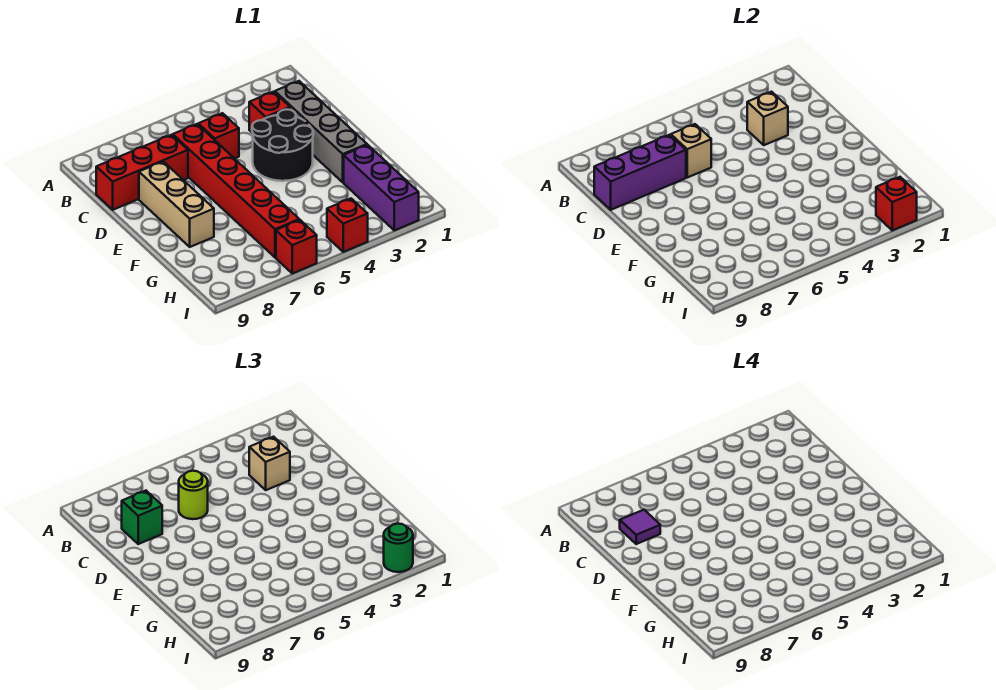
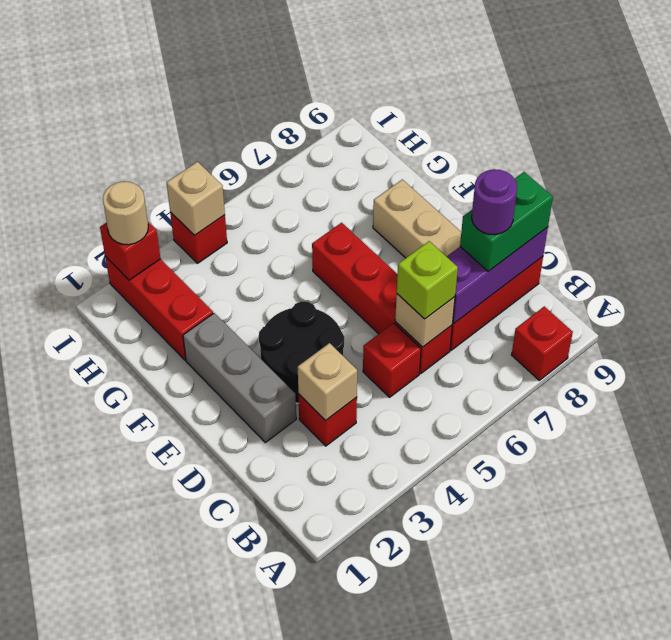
grey 1x4 brick [275,81,367,182] -> grey 1x3 brick [183,313,296,442]
tan 1x1 brick [249,437,290,490] -> tan 1x1 brick moved to [167,162,225,235]
red 1x6 brick [173,124,299,258] -> red 1x4 brick [312,223,452,373]
lime 1x1 round brick [179,471,208,519] -> lime 1x1 brick [397,241,458,319]
green 1x1 brick [122,491,162,544] -> green 1x2 brick [460,172,553,271]
purple 1x1 tile [620,510,660,544] -> purple 1x1 round brick [472,169,517,235]
purple 1x3 brick [344,145,419,230] -> red 1x3 brick [105,256,213,360]
green 1x1 round brick [384,524,413,572] -> tan 1x1 round brick [103,182,148,245]
red 1x1 brick [276,220,317,273] -> red 1x1 brick moved to [512,306,573,380]

